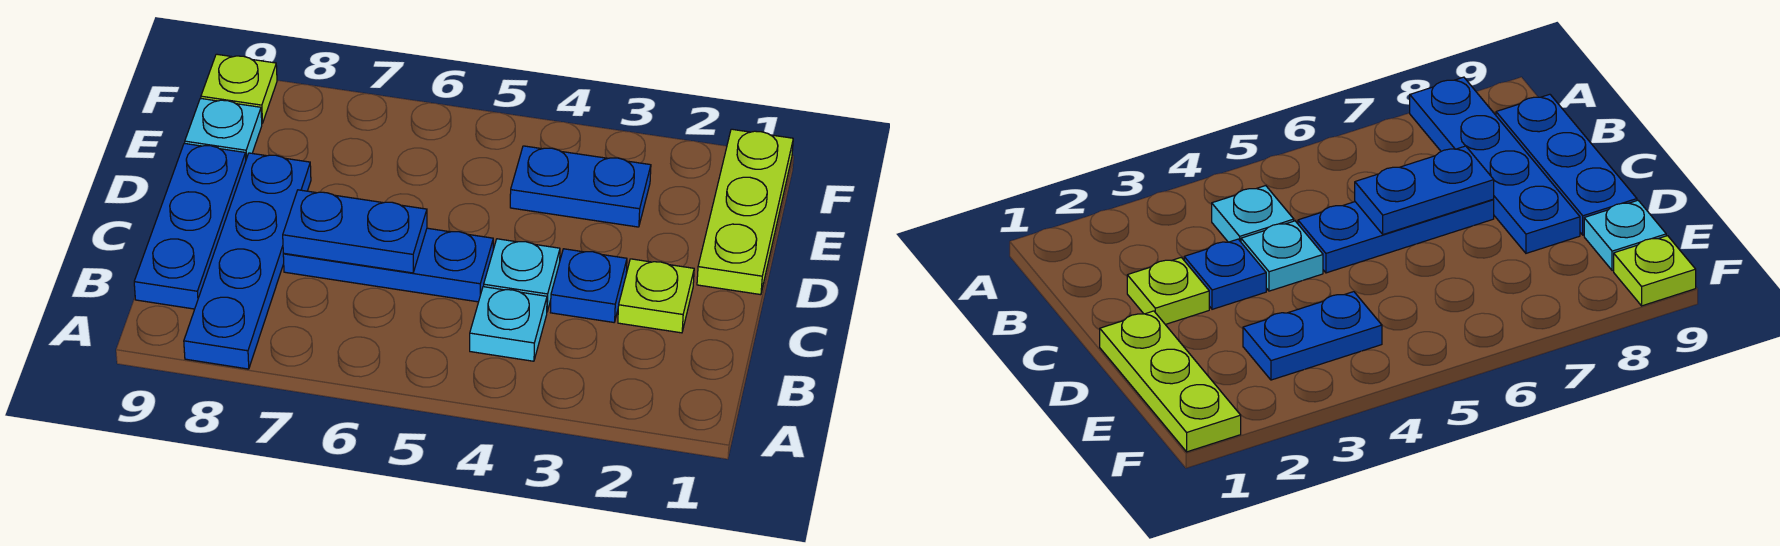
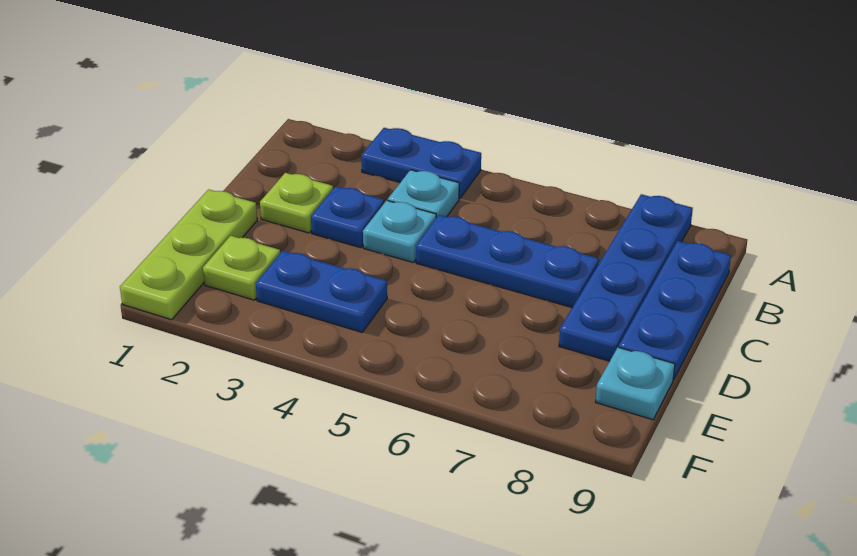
blue 1x2 plate [283,190,427,273] -> blue 1x2 plate moved to [361,128,481,199]
lime 1x1 plate [201,54,277,123] -> lime 1x1 plate moved to [203,236,280,300]

